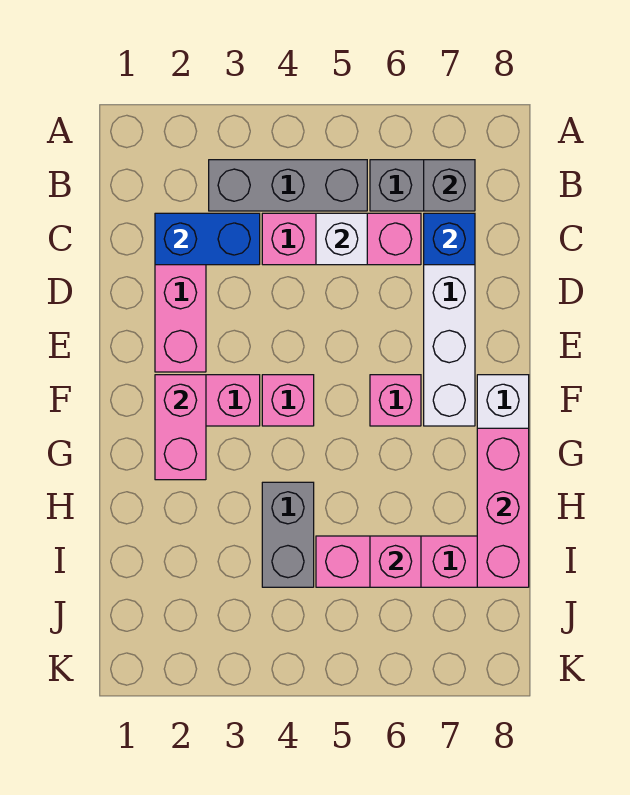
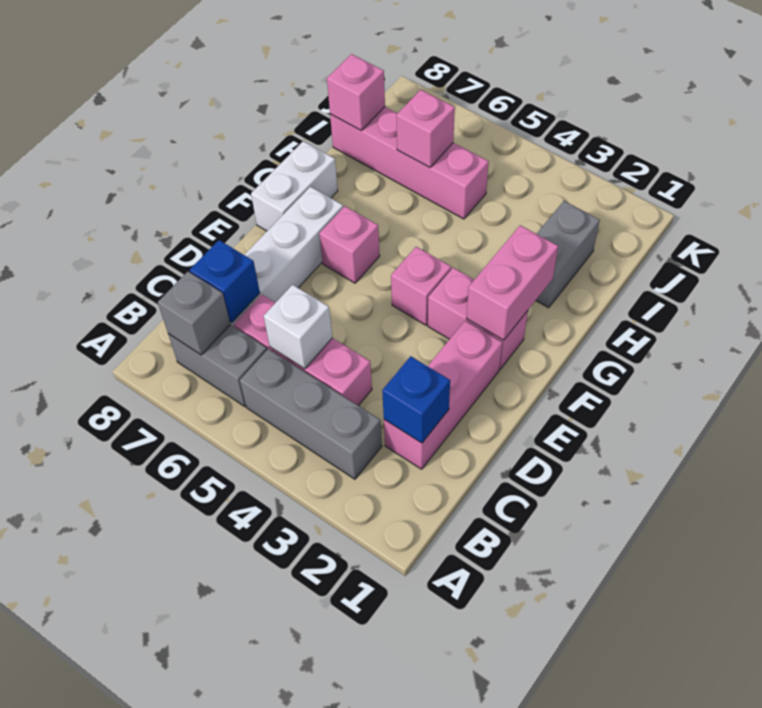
blue 1x2 brick [155,213,260,265] -> blue 1x1 brick [382,356,450,443]
pink 1x3 brick [477,428,529,587] -> pink 1x1 brick [327,54,385,131]
grey 1x2 brick [262,482,314,587] -> grey 1x2 brick moved to [536,201,600,308]

